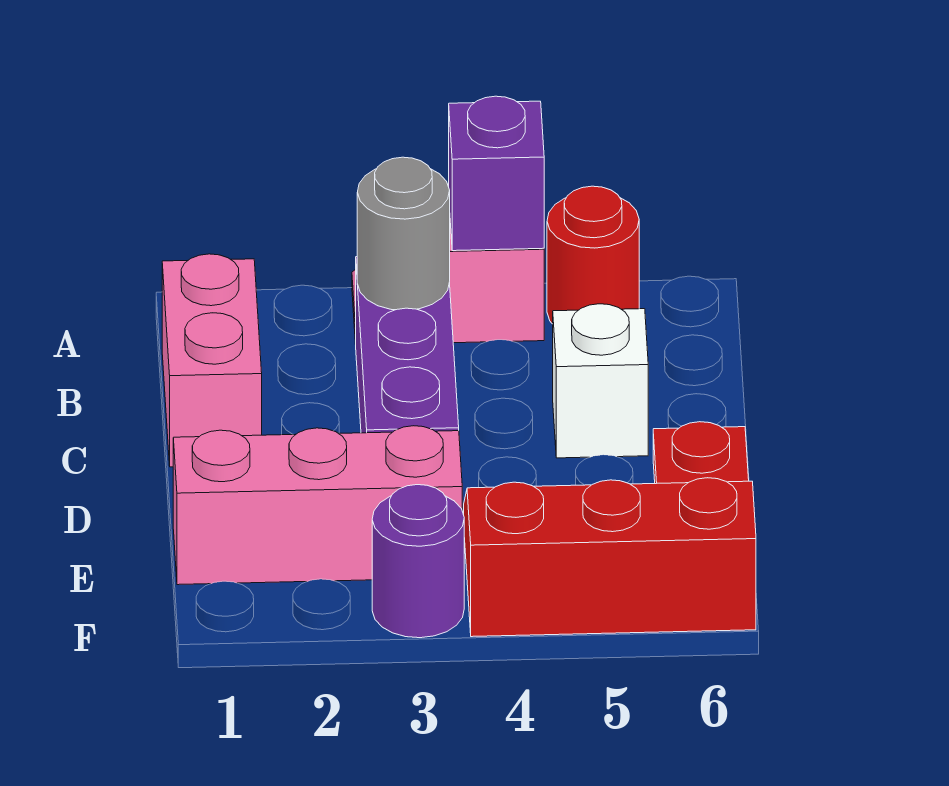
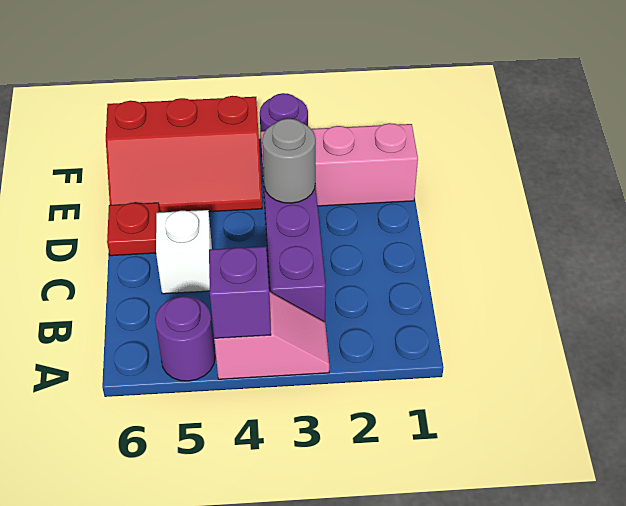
red 1x1 round brick [547,186,639,324] -> purple 1x1 round brick [155,296,215,381]
pink 1x2 brick [162,254,262,467] -> none
grey 1x1 round brick [357,157,450,310] -> grey 1x1 round brick moved to [262,119,315,203]

